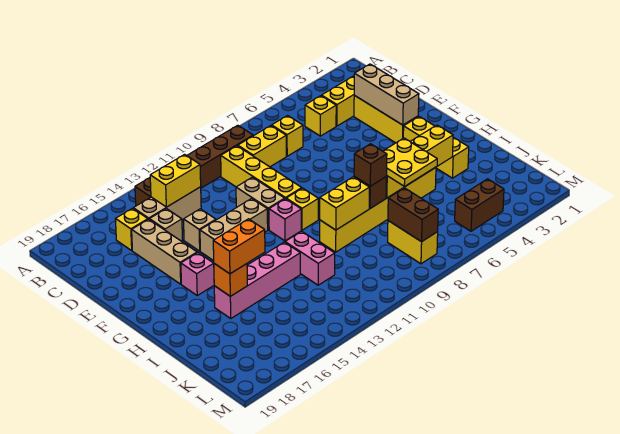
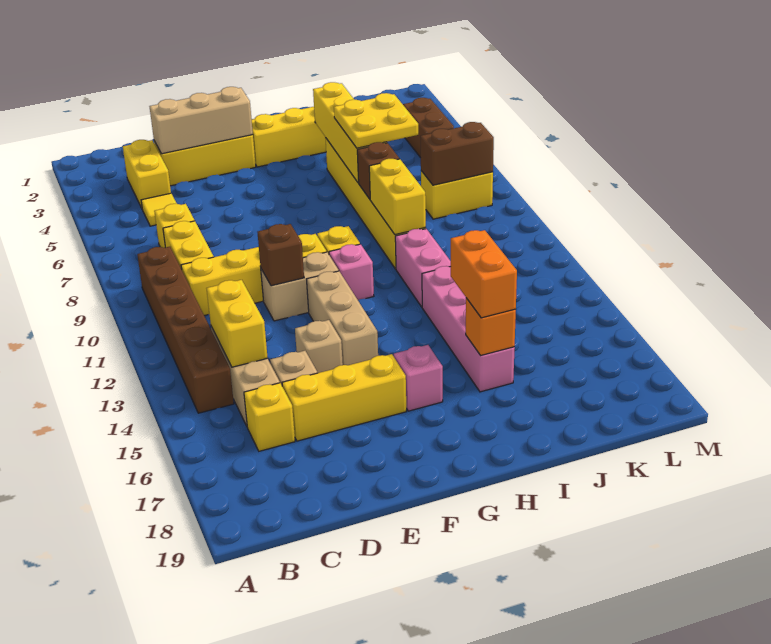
yellow 1x1 brick [305,96,336,136] -> yellow 1x1 tile [141,193,177,226]
tan 1x3 brick [132,219,197,284] -> yellow 1x3 brick [282,354,406,441]
brown 1x1 brick [354,144,387,186] -> brown 1x1 brick moved to [257,224,304,286]
pink 1x2 brick [285,231,335,285] -> pink 1x2 brick turned to [395,229,451,307]

